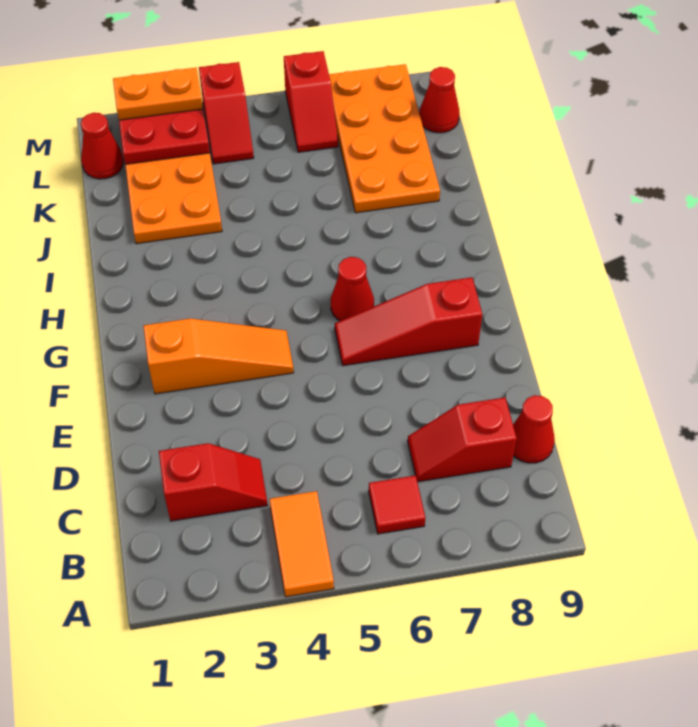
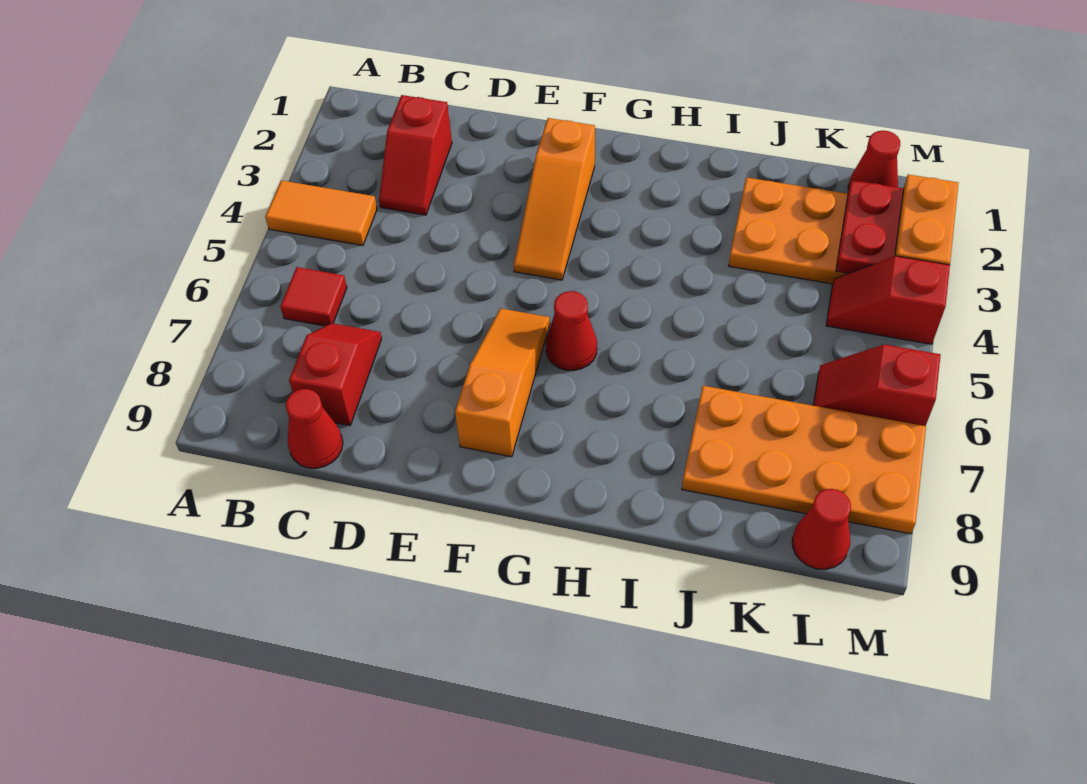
red 1x3 slope [335,277,482,366] -> orange 1x3 slope [455,308,550,457]

